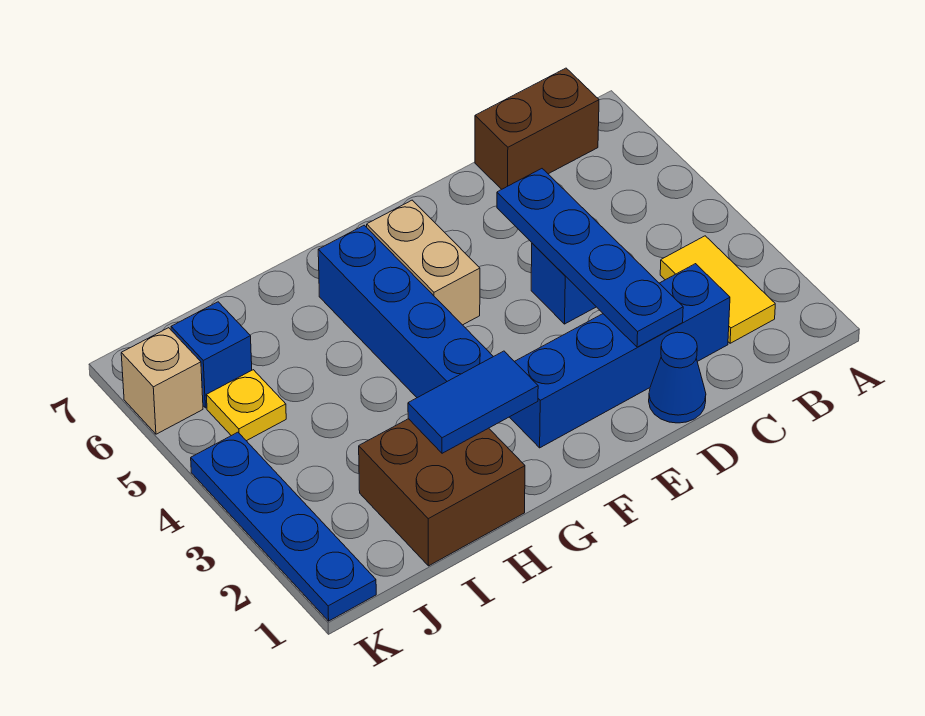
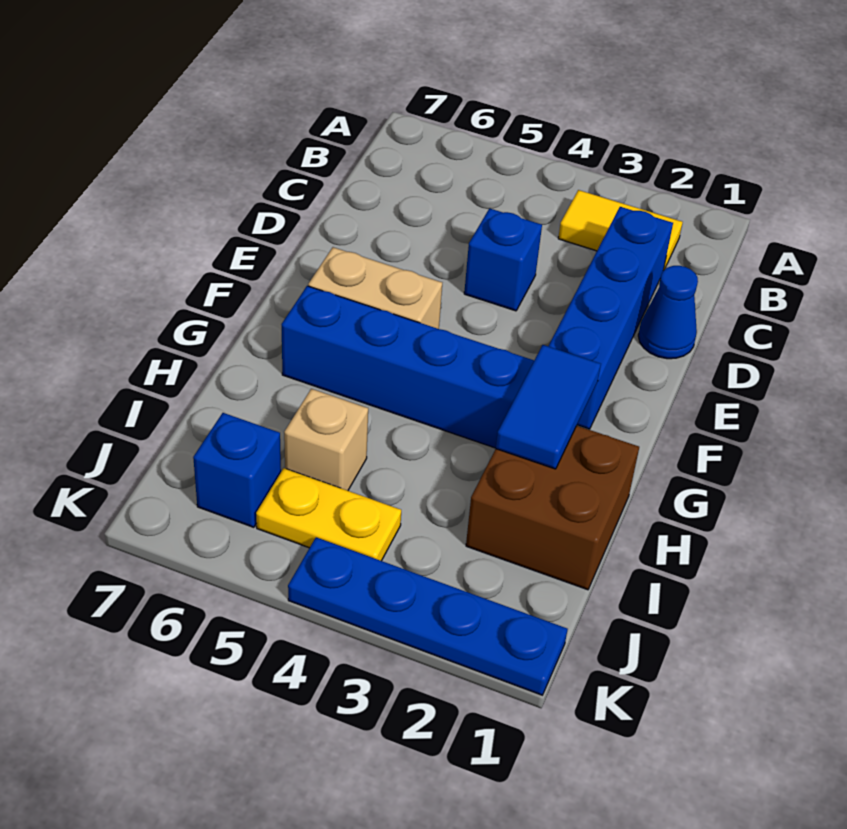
brown 1x2 brick [475,68,599,189] -> none
blue 1x4 plate [497,169,683,347] -> none
yellow 1x1 plate [206,370,286,441] -> yellow 1x2 plate [256,468,401,561]
tan 1x1 brick [121,328,203,434] -> tan 1x1 brick moved to [284,389,368,491]

